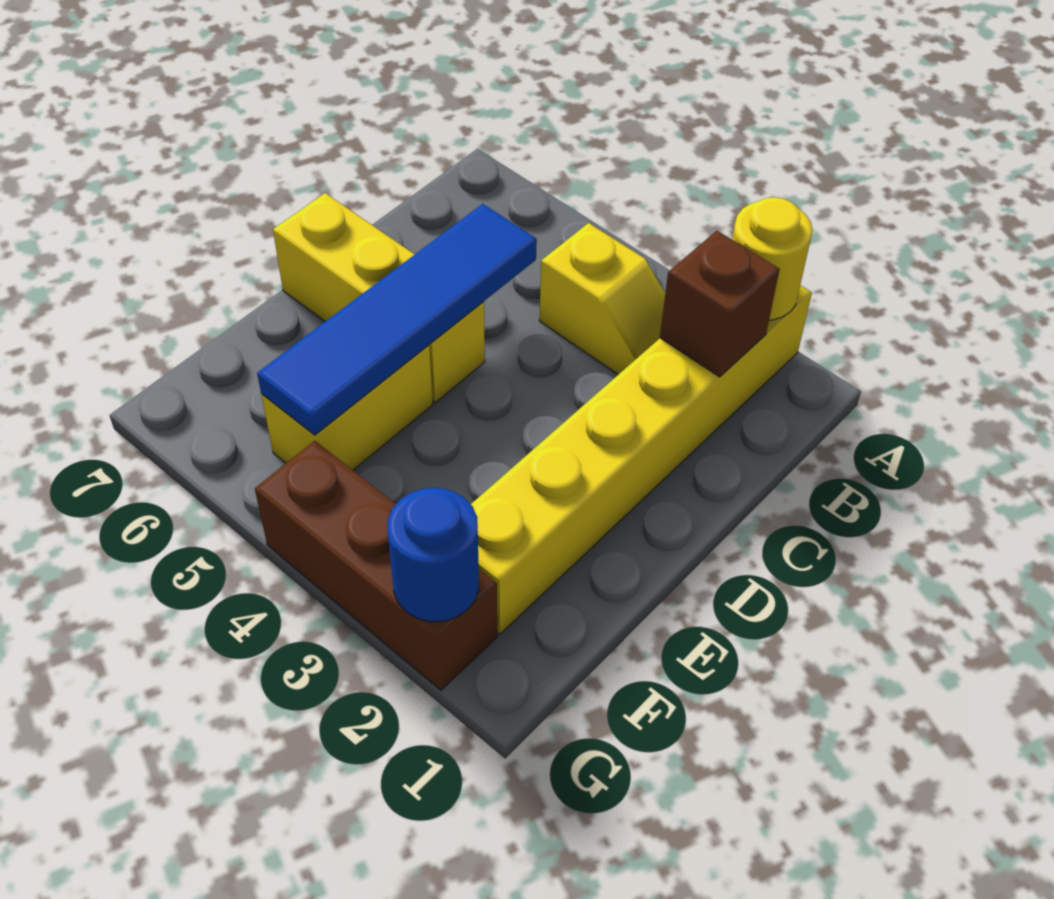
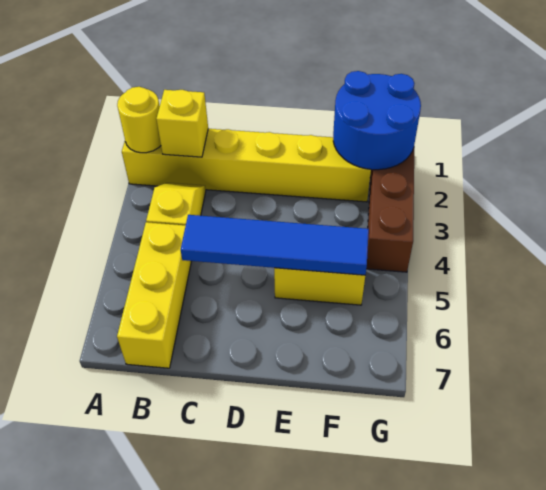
brown 1x1 brick [660,231,780,377] -> yellow 1x1 brick [156,90,208,157]
yellow 1x3 brick [273,193,485,402] -> yellow 1x3 brick moved to [117,222,191,368]
blue 1x1 round brick [388,488,479,622] -> blue 2x2 round brick [333,71,421,170]

